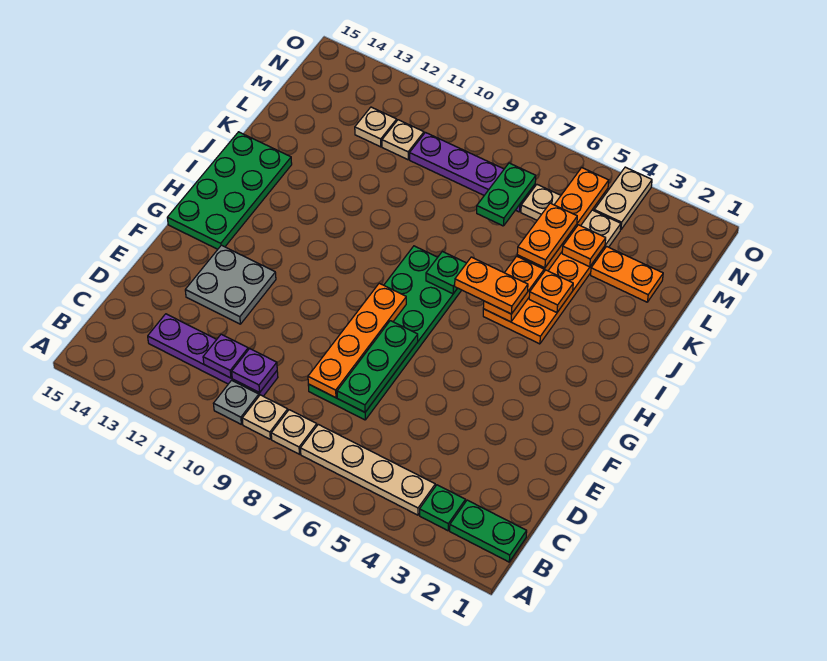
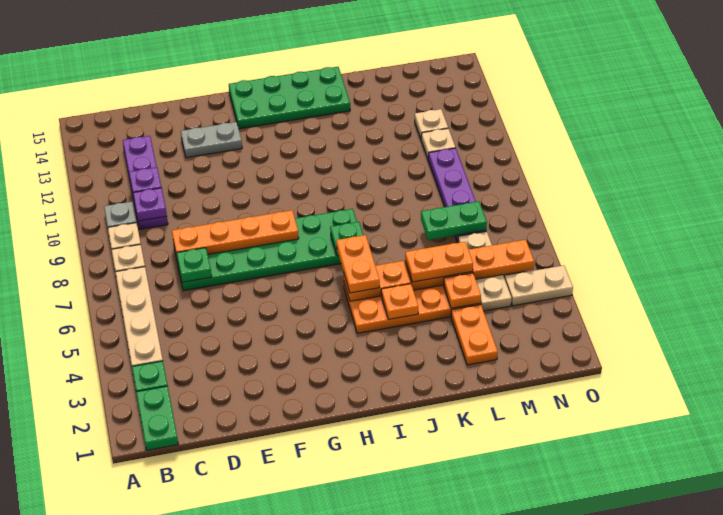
green 1x3 plate [337,321,418,412] -> green 1x1 plate [177,248,212,282]
grey 2x2 plate [185,245,276,324] -> grey 1x2 plate [181,122,242,158]

